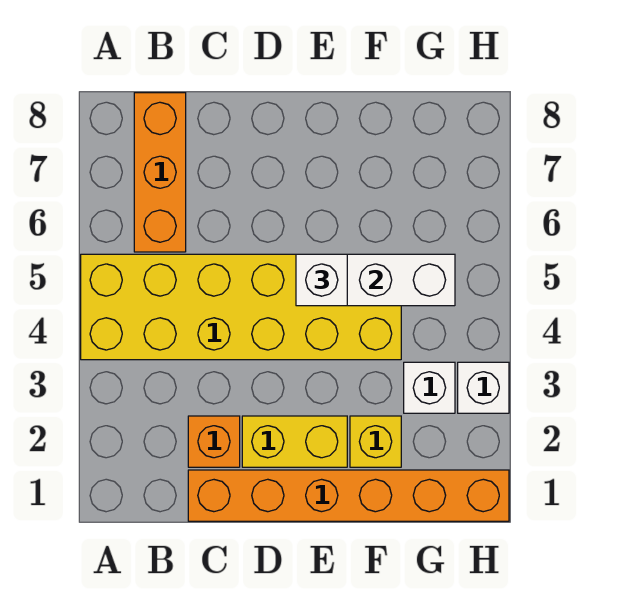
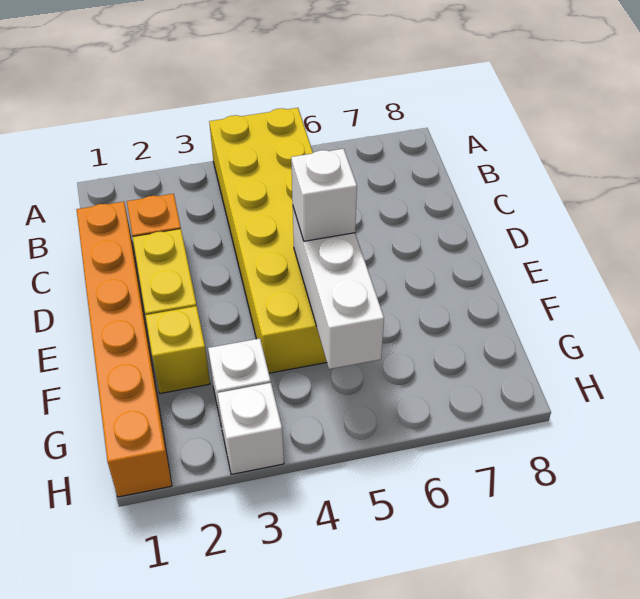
orange 1x3 brick [134,93,186,252] -> none

